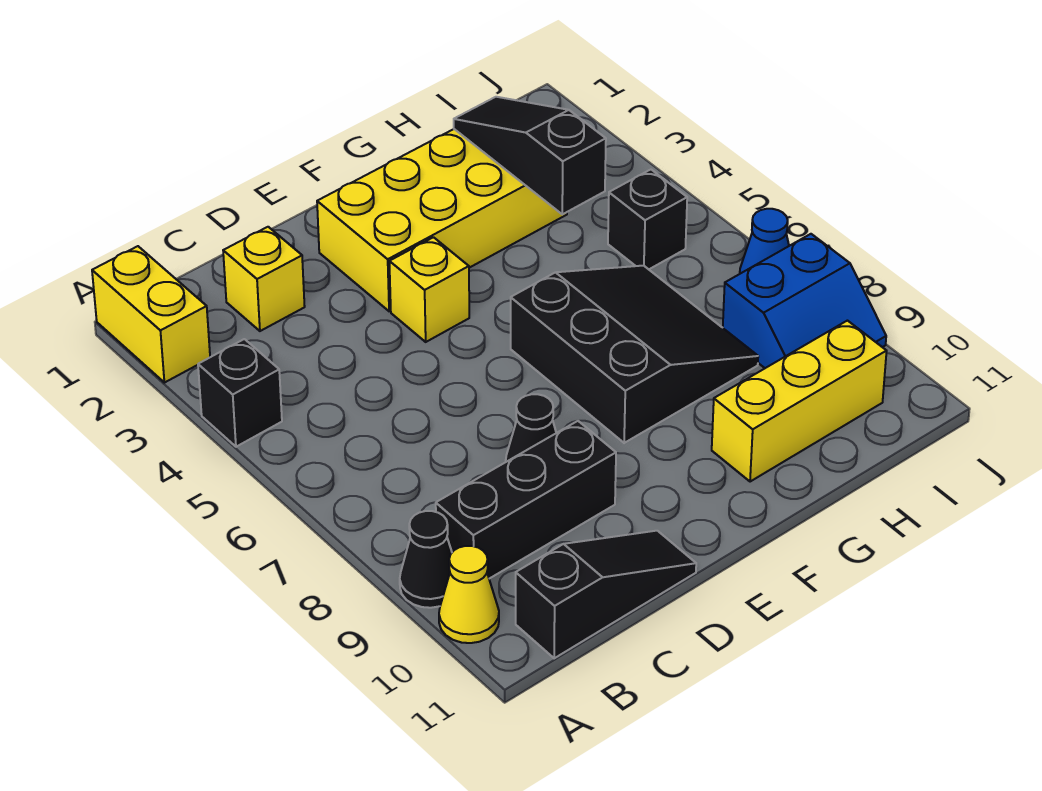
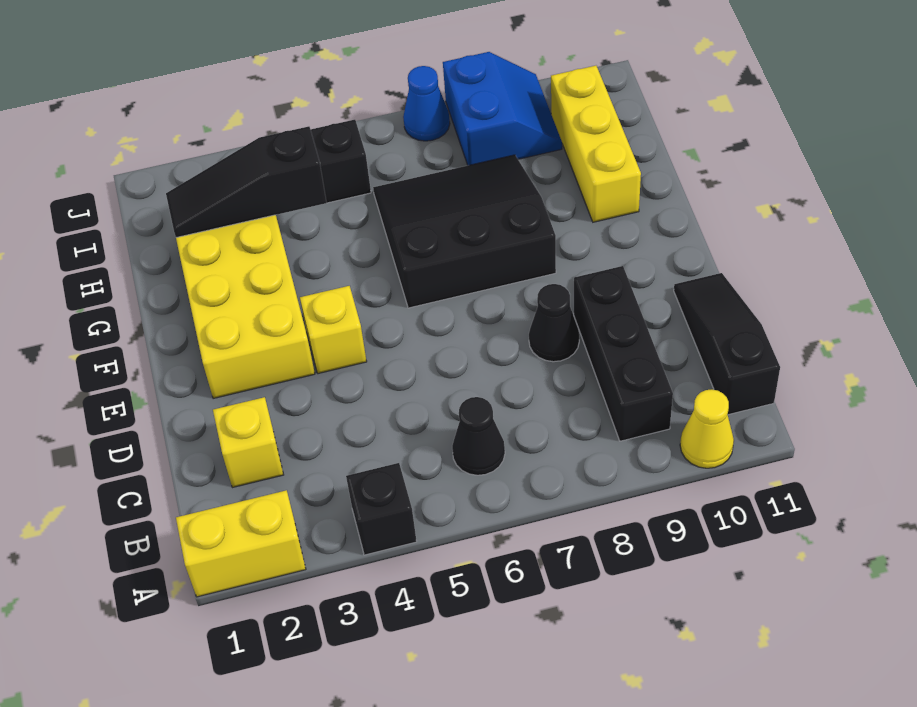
black 1x1 cone [400,511,452,608] -> black 1x1 cone moved to [452,397,505,475]

